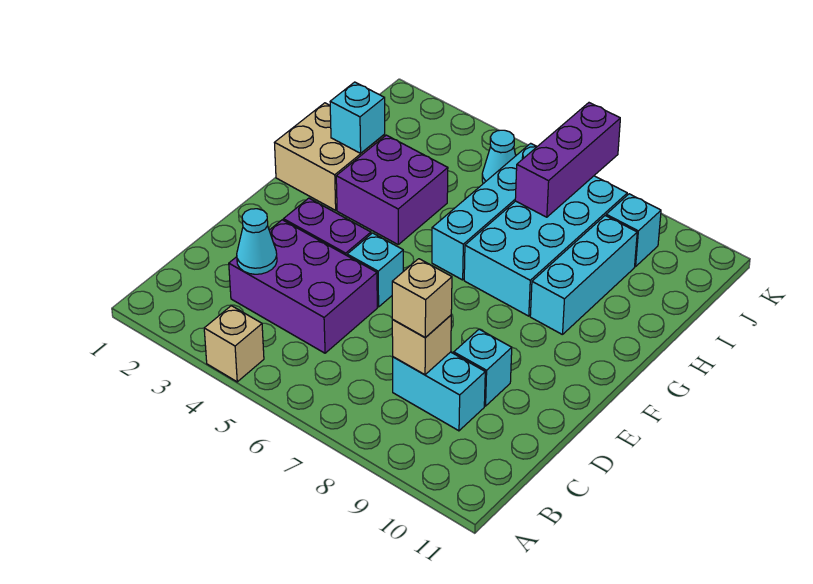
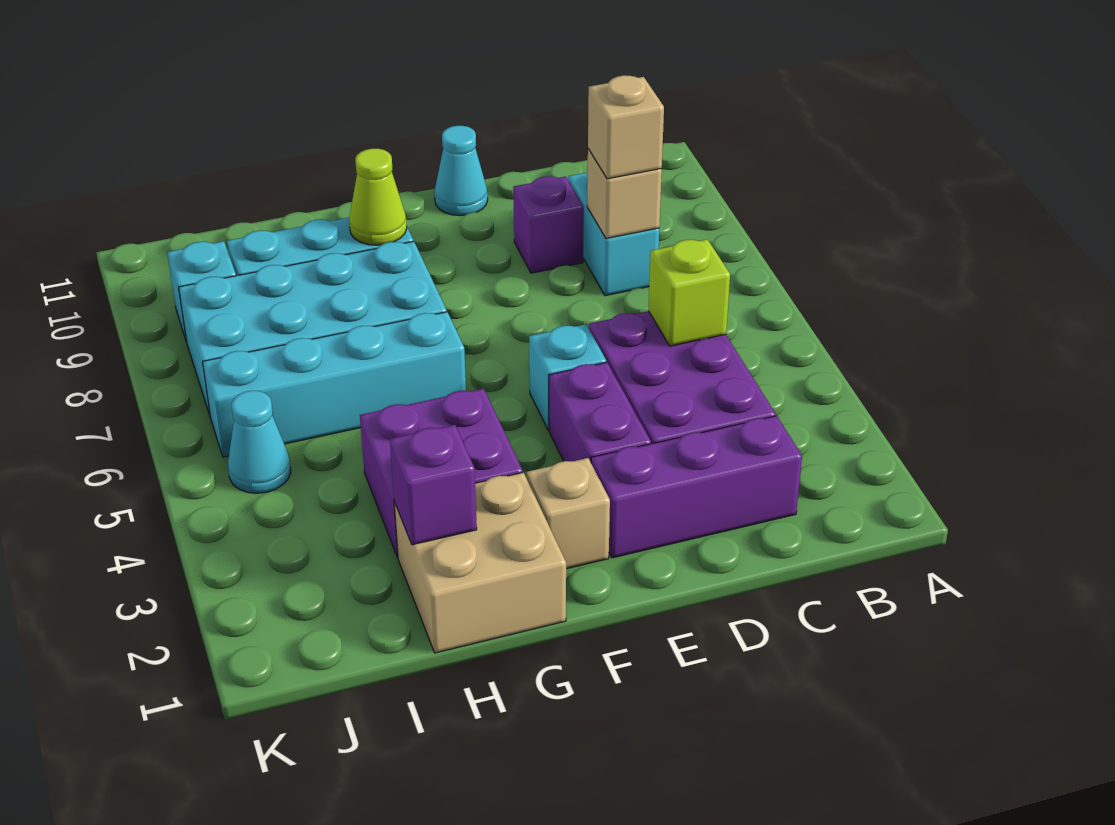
tan 1x1 brick [204,306,264,382] -> tan 1x1 brick moved to [527,458,610,569]
cyan 1x1 cone [237,209,277,274] -> cyan 1x1 cone moved to [434,126,488,216]
none -> lime 1x1 brick [648,239,730,346]
cyan 1x1 brick [454,329,512,406] -> purple 1x1 brick [513,176,584,273]
none -> lime 1x1 cone [349,149,407,245]
cyan 1x1 brick [330,82,385,153] -> purple 1x1 brick [390,425,477,545]
purple 1x3 brick [515,103,620,217] -> purple 1x3 brick moved to [591,416,802,558]

